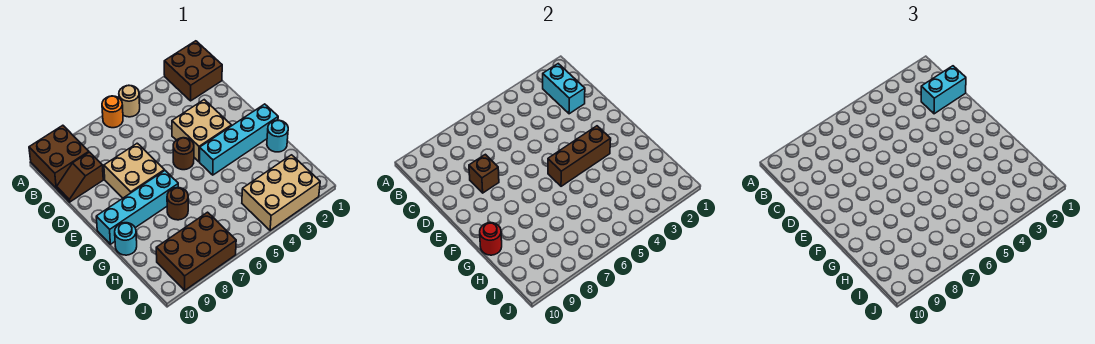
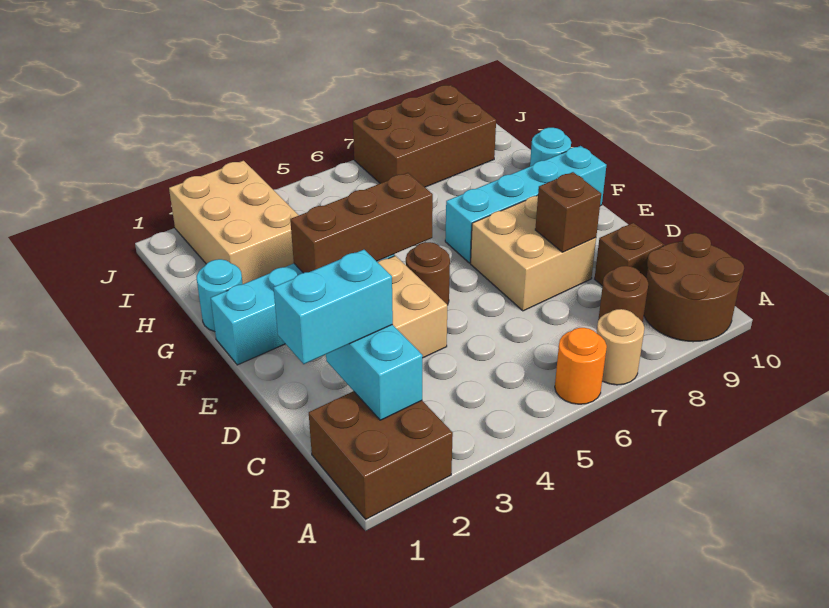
tan 1x1 round brick [119,85,140,117] -> tan 1x1 round brick moved to [597,309,644,385]
brown 2x2 brick [29,125,89,188] -> brown 2x2 round brick [644,233,744,342]
brown 1x1 round brick [167,188,188,220] -> brown 1x1 round brick moved to [598,266,648,322]
red 1x1 round brick [480,223,502,255] -> none
tan 2x3 brick [242,155,320,230] -> tan 2x3 brick turned to [169,161,299,284]

